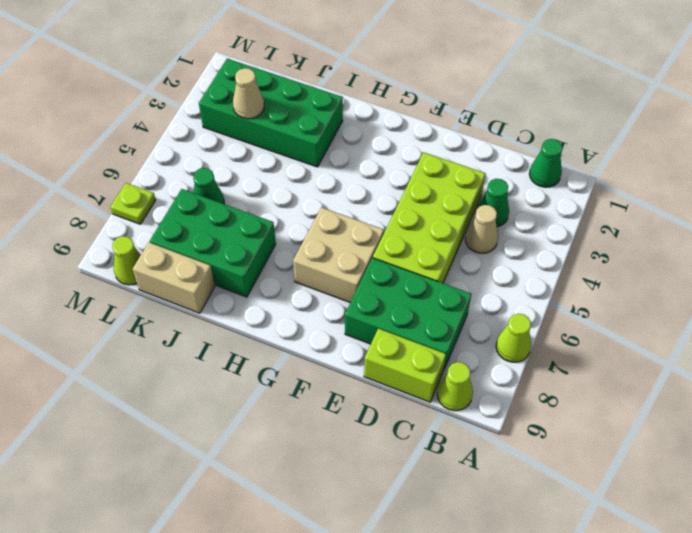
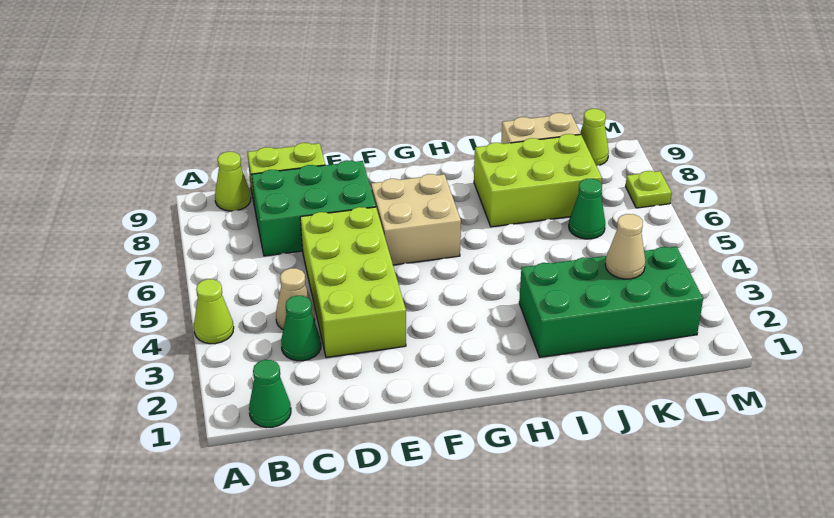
lime 1x1 cone [496,314,531,362] -> lime 1x1 cone moved to [194,279,234,344]
green 2x3 brick [150,189,276,297] -> lime 2x3 brick [474,134,602,227]

